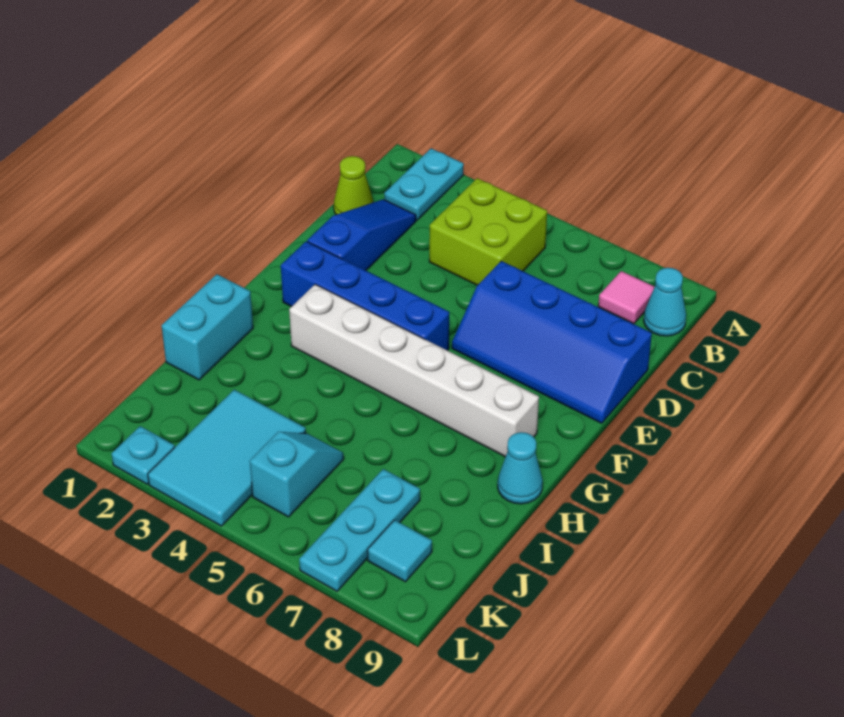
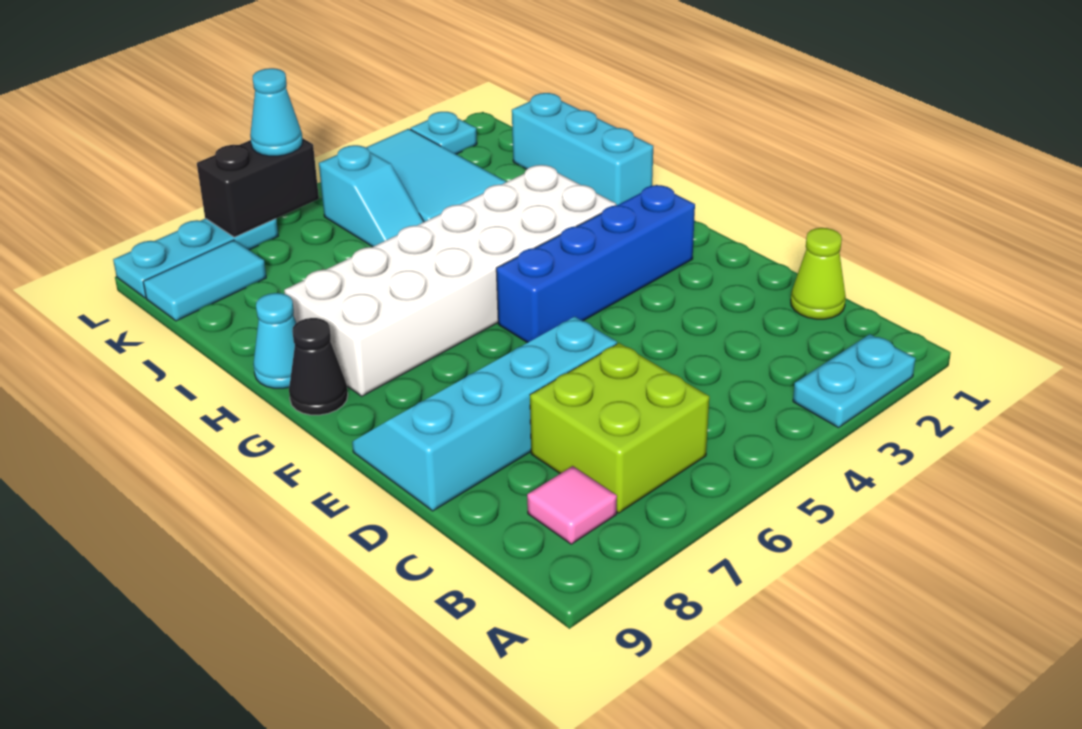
cyan 1x2 plate [384,148,464,220] -> cyan 1x2 plate turned to [793,334,916,428]
lime 2x2 brick [429,178,547,285] -> lime 2x2 brick moved to [530,343,709,513]
cyan 1x1 cone [644,268,686,336] -> cyan 1x1 cone moved to [250,68,303,156]
blue 1x3 slope [307,199,416,270] -> none
blue 2x4 slope [452,261,652,423] -> cyan 2x4 slope [352,317,617,511]
white 1x6 brick [289,284,539,457] -> white 2x6 brick [284,165,616,396]
none -> black 1x1 cone [289,318,348,415]
cyan 1x2 brick [162,274,253,380] -> cyan 1x3 brick [512,93,653,205]
cyan 1x3 plate [299,469,420,591] -> cyan 1x3 plate turned to [113,218,278,298]
cyan 1x1 tile [368,520,432,582] -> cyan 1x2 tile [143,240,266,321]
none -> black 1x2 brick [197,138,319,237]

